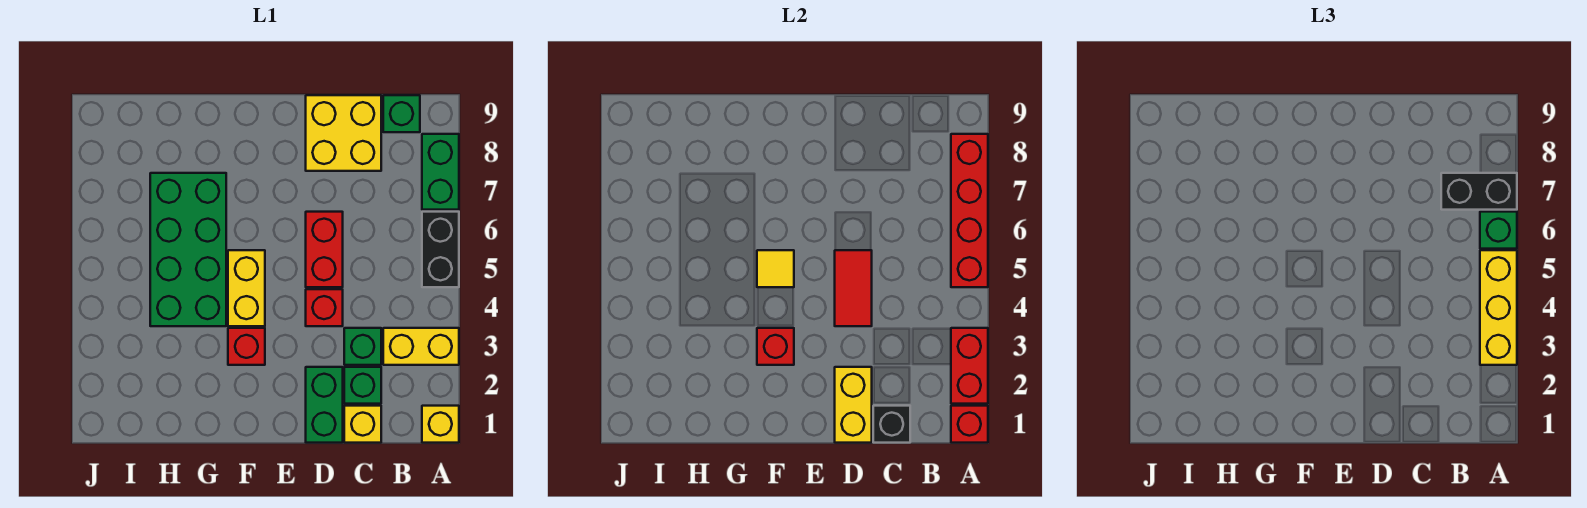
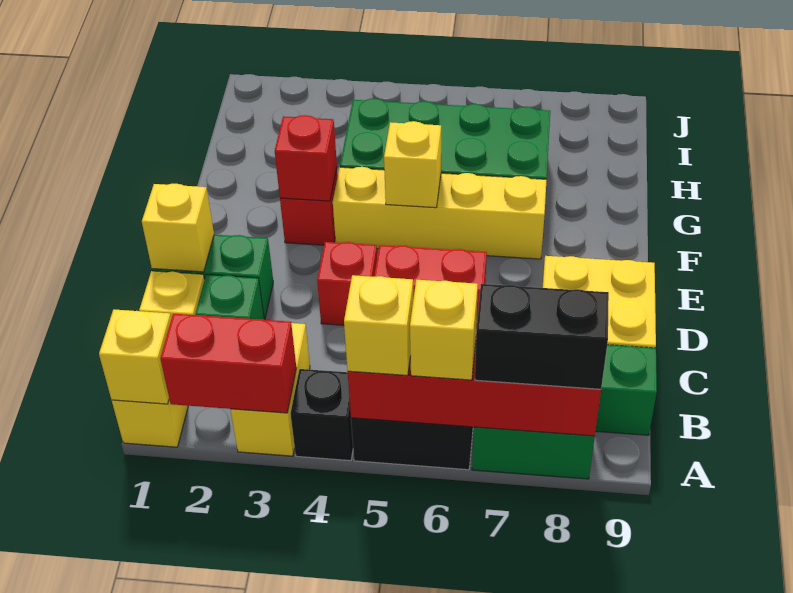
red 1x1 brick [951,406,988,443] -> yellow 1x1 brick [99,309,171,404]
yellow 1x3 brick [1480,250,1517,365] -> yellow 1x1 brick [344,275,413,376]
green 1x1 brick [1480,212,1517,249] -> yellow 1x1 brick [410,280,478,380]
black 1x2 brick [1441,173,1517,210] -> black 1x2 brick turned to [475,284,609,389]
black 1x1 brick [873,406,910,443] -> black 1x1 brick moved to [291,369,353,461]
green 1x1 brick [344,328,381,365] -> none
yellow 1x2 brick [835,367,872,443] -> yellow 1x1 brick [142,184,214,272]
red 1x2 tile [835,250,872,326] -> none
yellow 1x2 brick [228,250,265,326] -> yellow 1x4 brick [333,167,547,259]
yellow 1x1 tile [757,250,794,287] -> yellow 1x1 brick [384,121,441,208]

